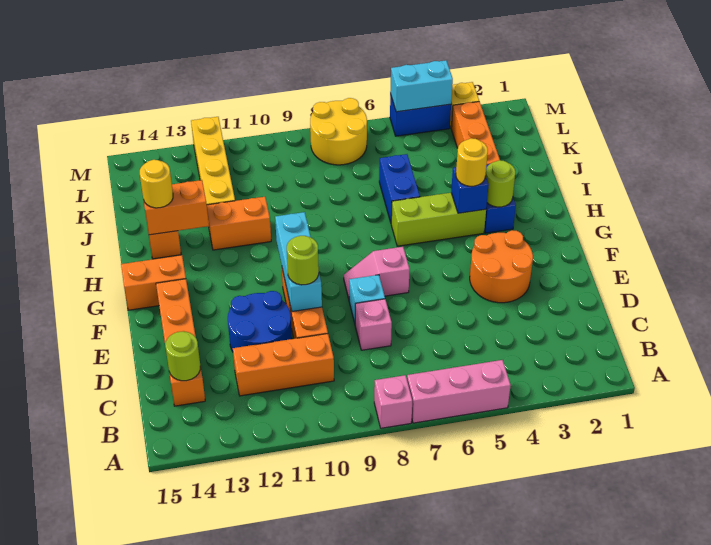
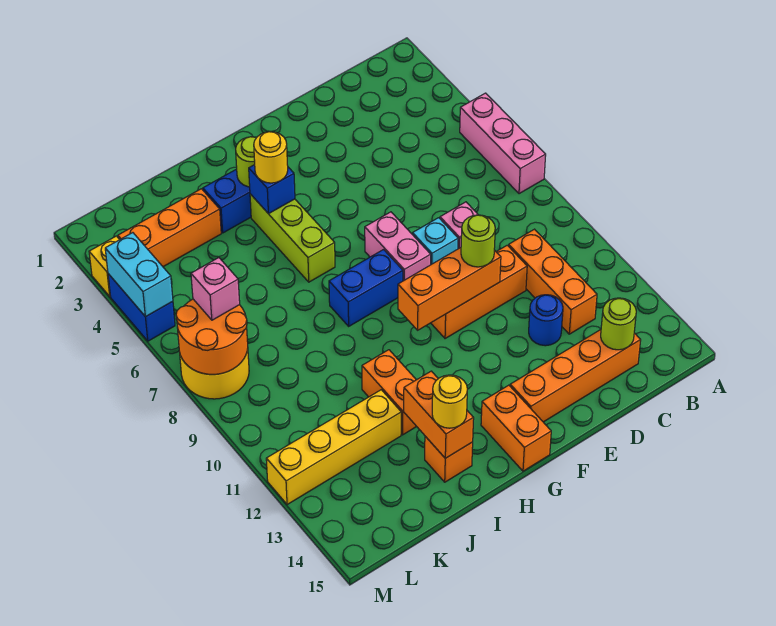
pink 1x1 brick [374,375,412,428] -> pink 1x1 brick moved to [191,258,240,320]
blue 2x2 round brick [228,291,292,352] -> blue 1x1 round brick [529,295,563,346]
orange 2x2 round brick [470,230,533,303] -> orange 2x2 round brick moved to [176,299,248,374]
cyan 1x3 brick [275,212,322,312] -> orange 1x3 brick [398,248,501,330]
pink 1x2 slope [344,247,410,299] -> pink 1x2 brick [365,212,431,281]
blue 1x2 brick [379,154,420,222] -> blue 1x2 brick moved to [329,250,403,326]

